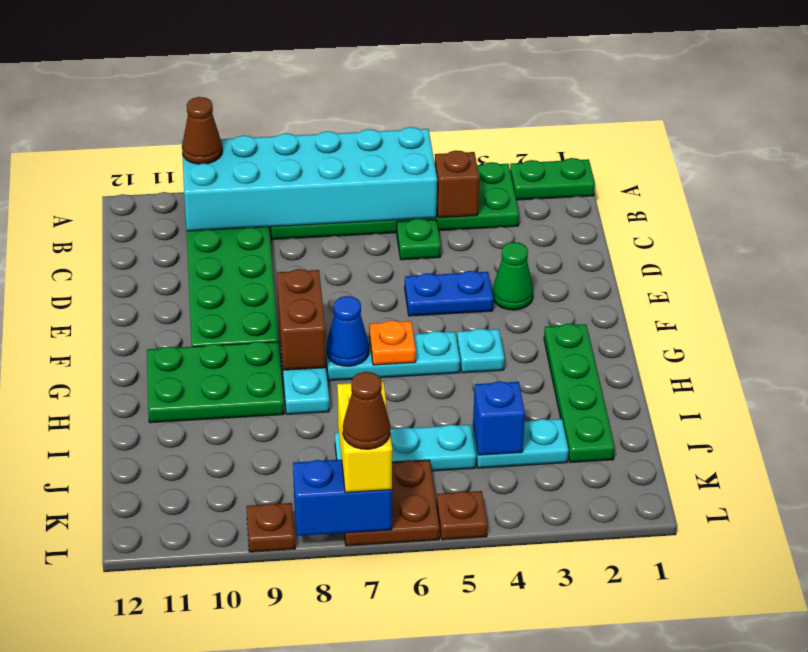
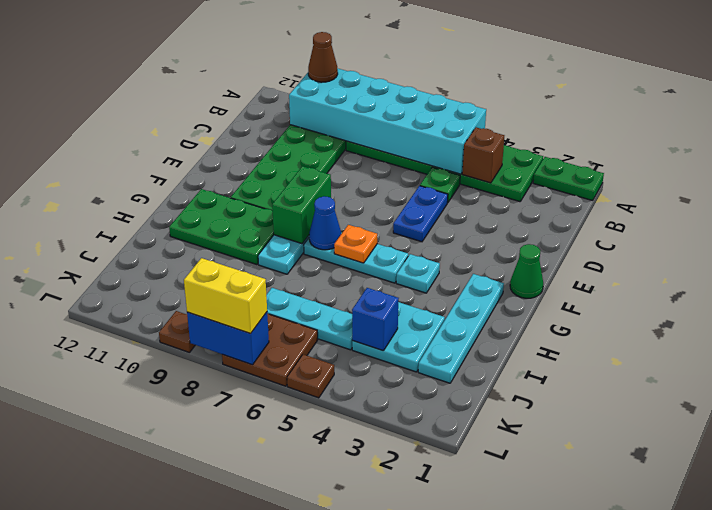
green 1x1 cone [492,242,533,310] -> green 1x1 cone moved to [510,244,543,298]
blue 1x2 plate [405,271,493,316] -> blue 1x2 plate turned to [393,186,448,242]
brown 1x2 brick [277,269,326,370] -> green 1x2 brick [272,166,331,243]
green 1x4 plate [544,324,615,462] -> cyan 1x4 plate [418,274,504,383]
cyan 1x2 plate [473,419,569,468] -> cyan 2x2 plate [352,302,445,372]
yellow 1x2 brick [337,381,392,492] -> yellow 1x2 brick turned to [184,258,267,334]
brown 1x1 cone [343,372,390,449] -> none

